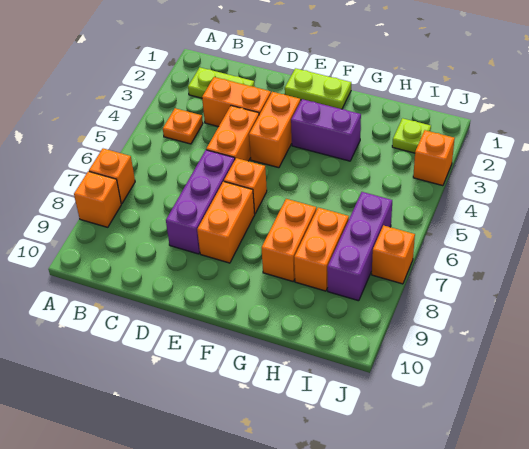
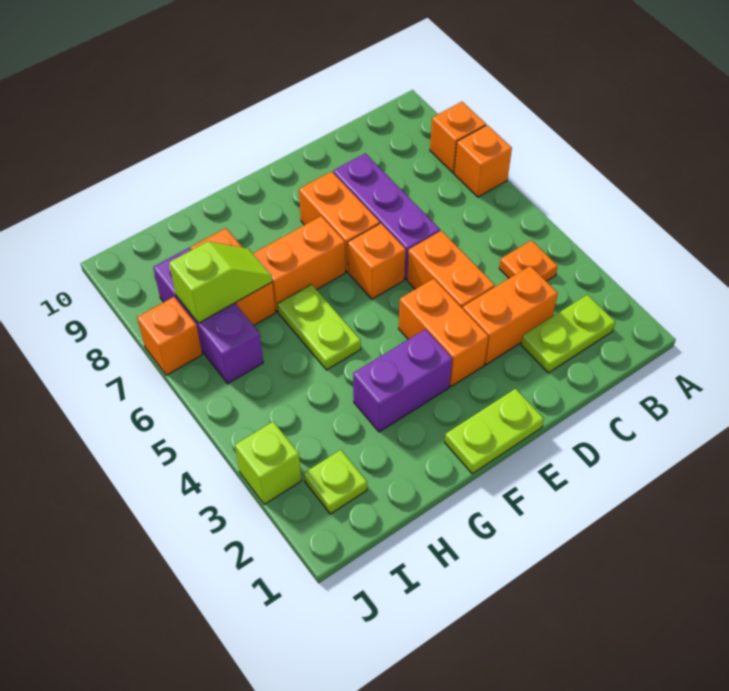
none -> lime 1x2 plate [278,284,361,370]
orange 1x2 brick [261,199,316,281] -> orange 1x2 brick turned to [253,216,346,312]
none -> lime 1x2 slope [169,242,272,323]
orange 1x1 brick [413,130,455,186] -> lime 1x1 brick [235,422,301,504]

